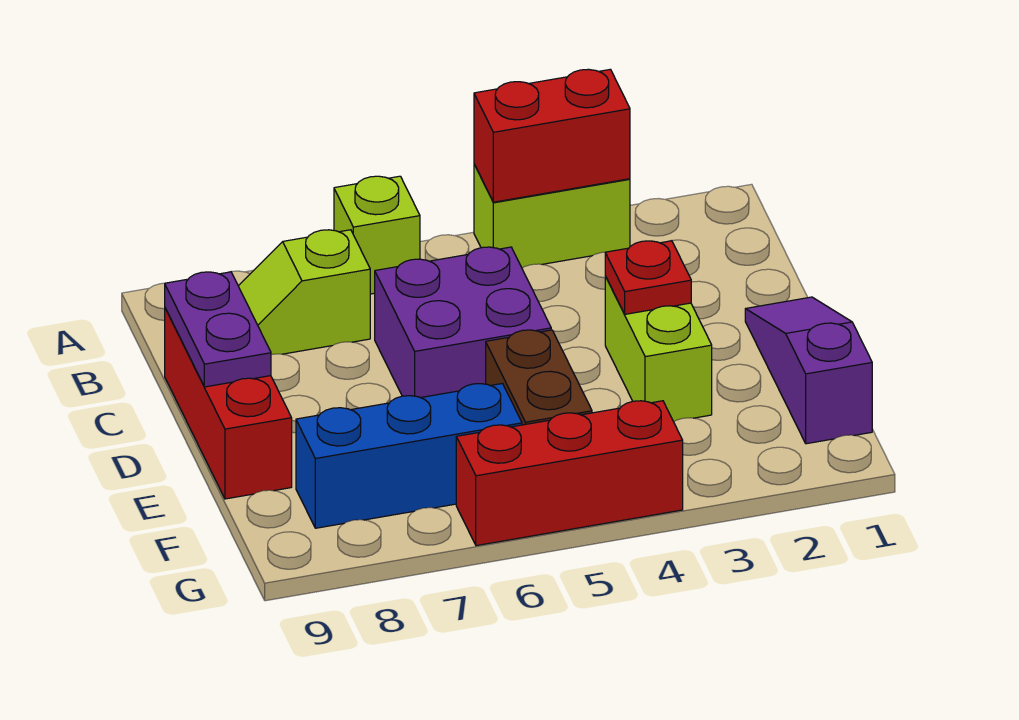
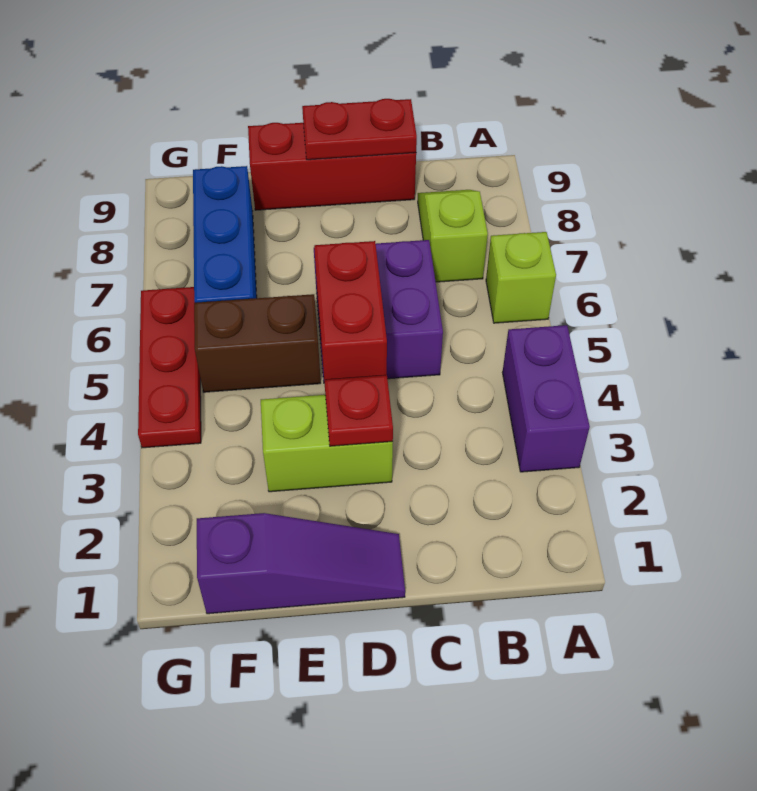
lime 1x2 brick [474,164,630,268] -> purple 1x2 brick [503,325,590,472]
red 1x2 brick [474,69,630,202] -> red 1x2 brick moved to [314,241,387,383]
purple 1x2 plate [165,272,271,387] -> red 1x2 plate [302,99,417,160]
red 1x3 brick [456,401,683,546] -> red 1x3 plate [138,287,201,448]

